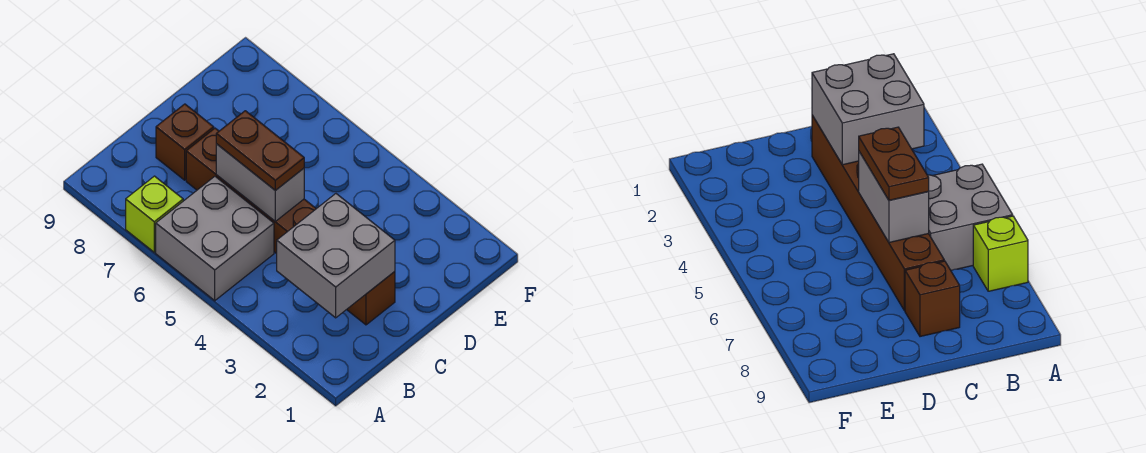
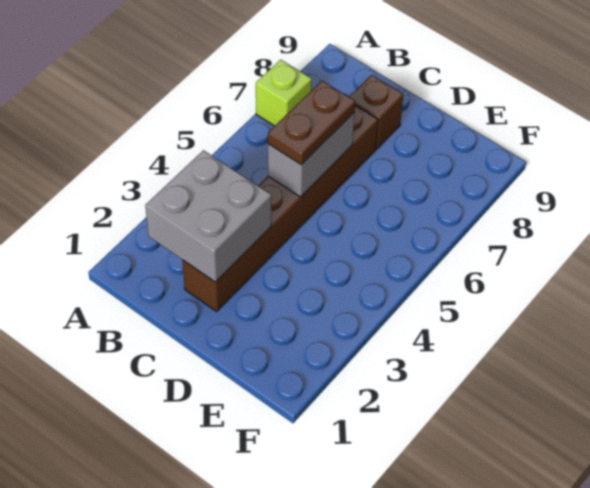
grey 2x2 brick [156,176,274,301] -> none

